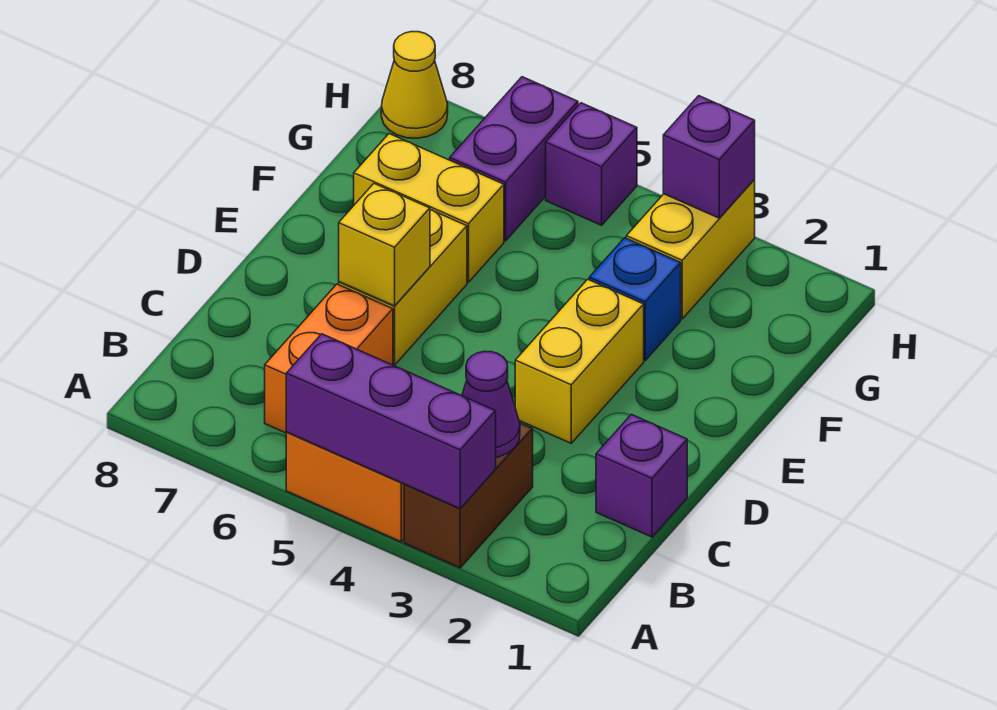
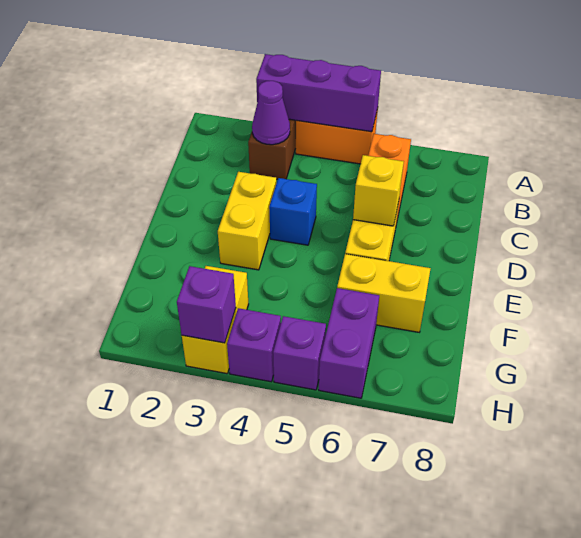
purple 1x1 brick [596,414,687,537] -> purple 1x1 brick moved to [227,308,281,382]
blue 1x1 brick [589,238,681,360] -> blue 1x1 brick moved to [269,178,317,245]
yellow 1x1 cone [381,32,448,138] -> none

